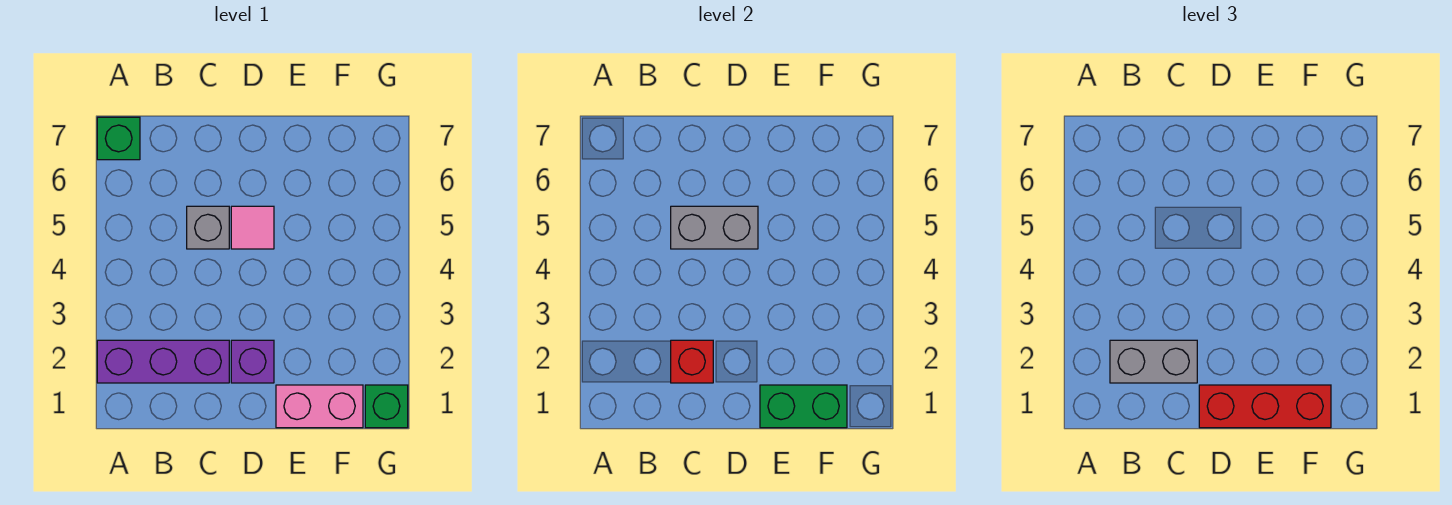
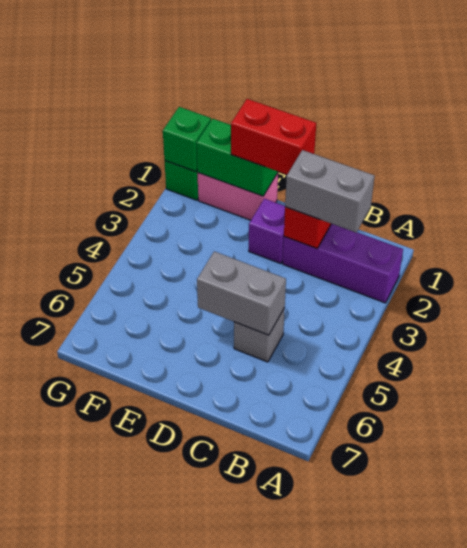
green 1x1 brick [97,117,140,160] -> green 1x1 brick moved to [163,107,211,172]
red 1x3 brick [1199,385,1331,428] -> red 1x2 brick [231,99,316,174]
pink 1x1 tile [231,206,274,249] -> none

